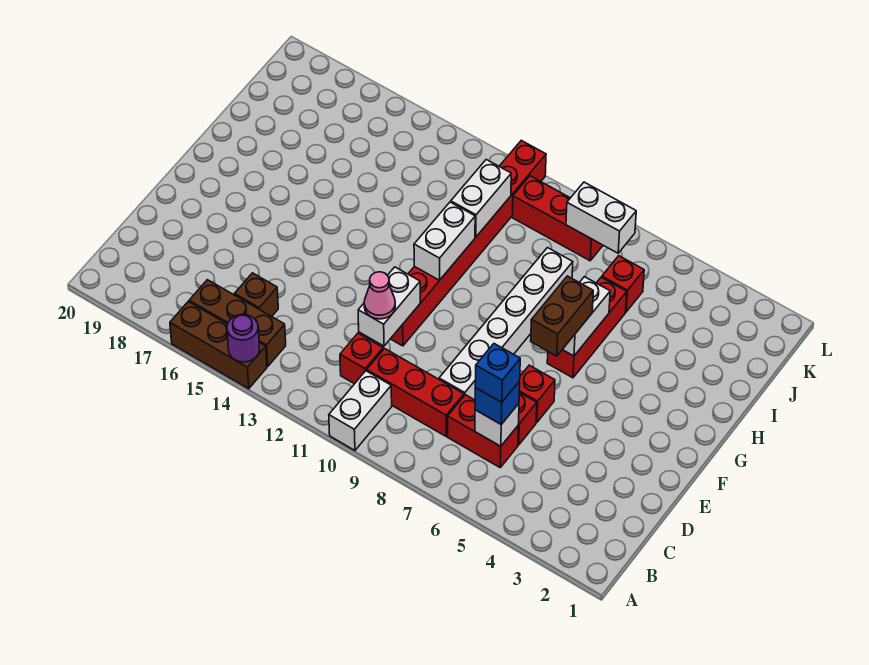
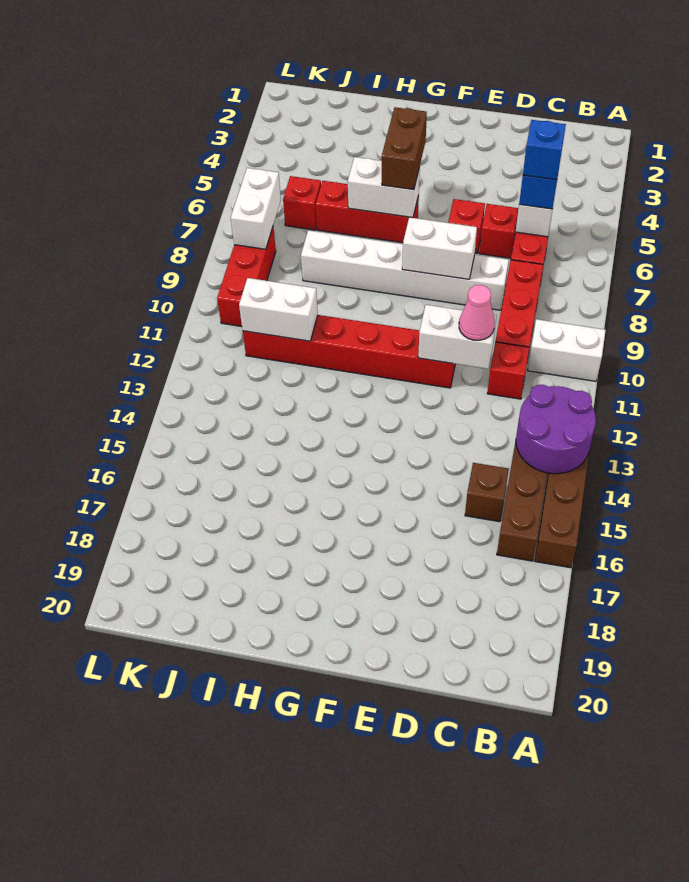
purple 1x1 round brick [227,314,260,362] -> purple 2x2 round brick [516,385,596,474]
red 1x8 brick [391,140,546,346] -> red 1x6 brick [243,315,455,388]
brown 1x2 brick [531,276,593,356] -> brown 1x2 brick turned to [382,107,427,190]
white 1x2 brick [414,202,475,280] -> white 1x2 brick moved to [402,217,477,279]

